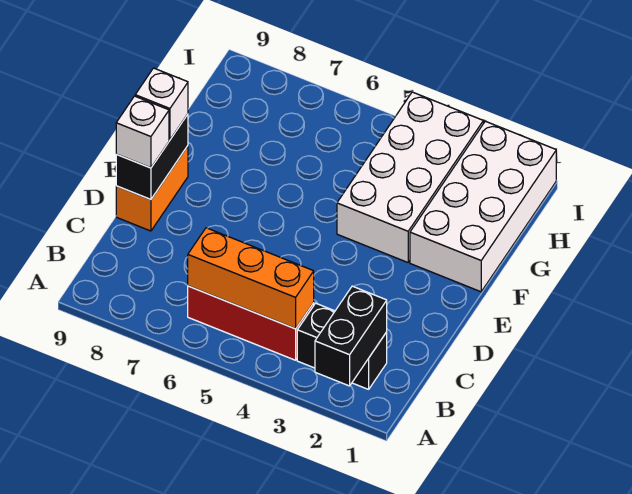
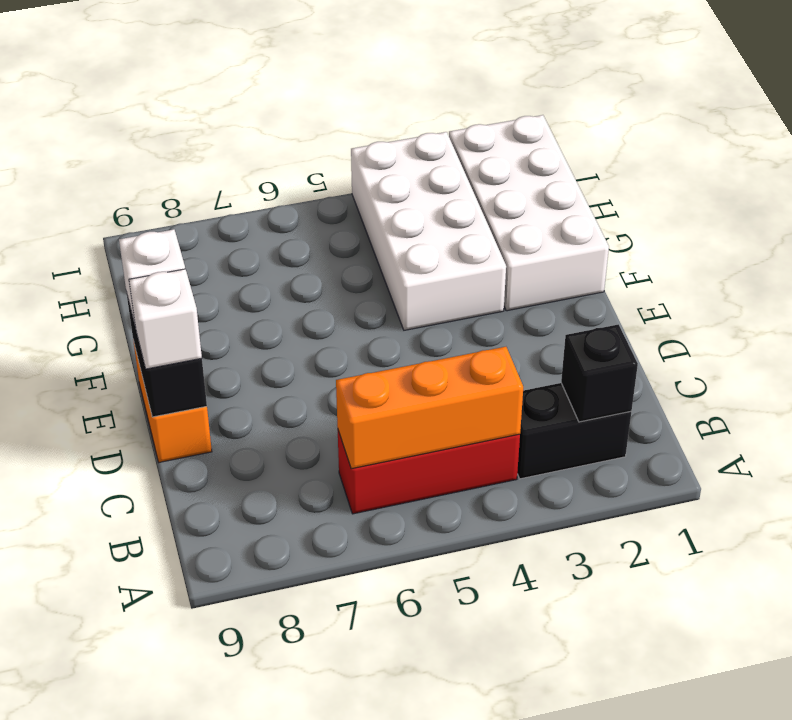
black 1x2 brick [315,286,387,386] -> black 1x1 brick [561,324,638,422]

